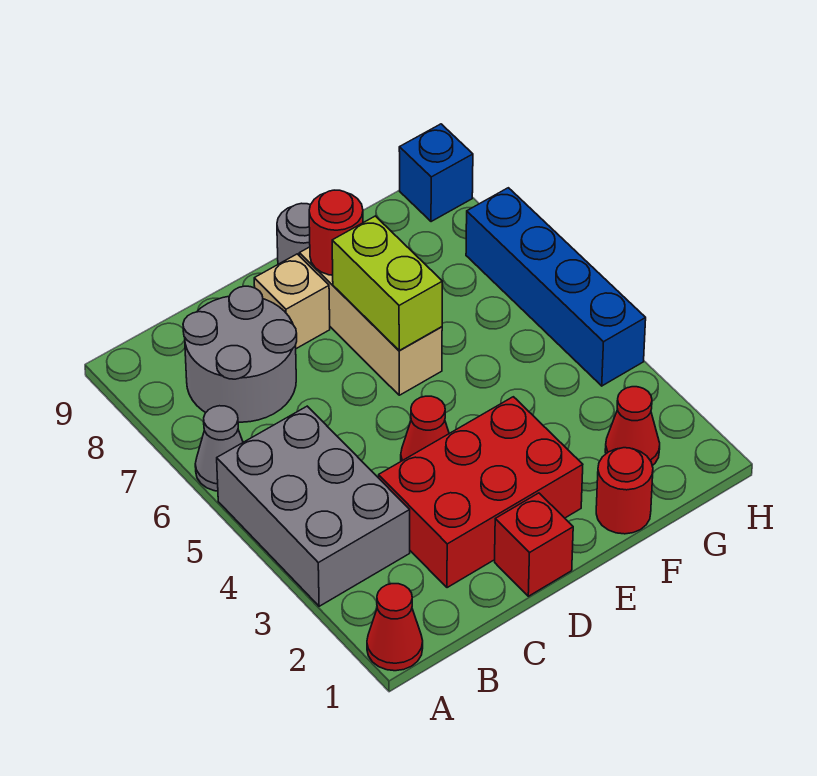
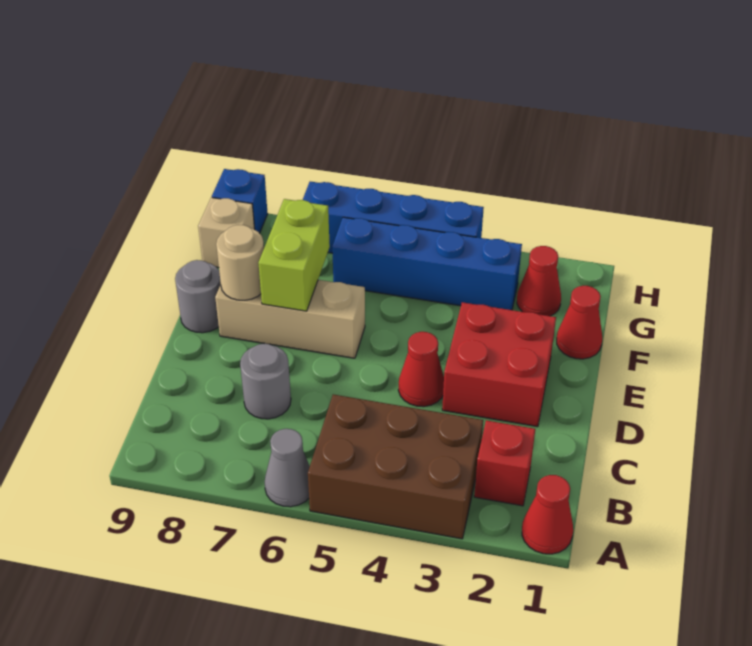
grey 2x3 brick [217,406,410,606] -> brown 2x3 brick [308,394,483,539]
grey 2x2 round brick [183,286,297,422] -> grey 1x1 round brick [240,344,291,419]
red 2x3 brick [379,397,583,588] -> red 2x2 brick [442,302,556,427]
red 1x1 brick [495,493,573,596] -> red 1x1 brick moved to [474,420,535,506]
tan 1x1 brick [254,254,330,349] -> tan 1x1 brick moved to [198,198,255,268]
lime 1x2 brick [332,216,442,350] -> lime 1x2 brick turned to [258,199,330,311]
red 1x1 round brick [309,190,363,275] -> tan 1x1 round brick [216,225,264,300]
red 1x1 round brick [596,448,653,534] -> red 1x1 cone [557,286,602,359]
none -> blue 1x4 brick [332,217,522,310]

